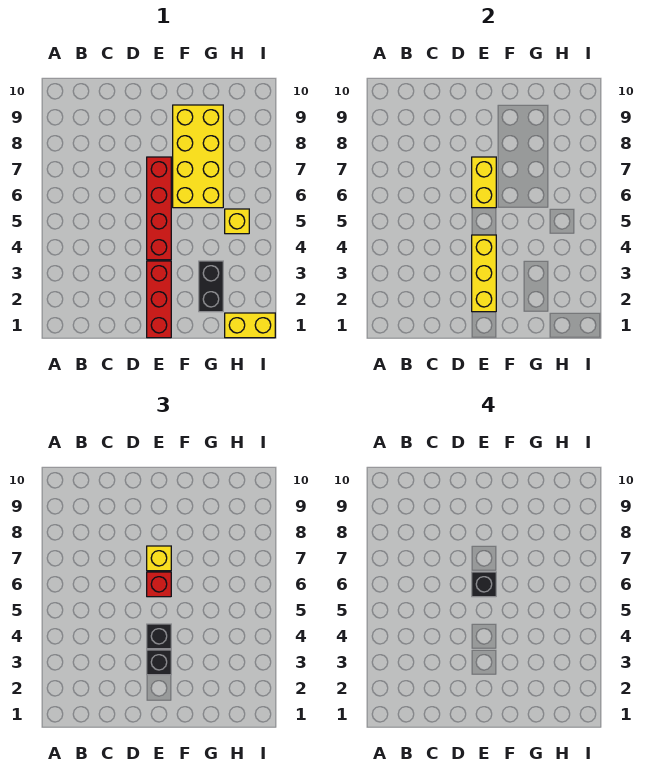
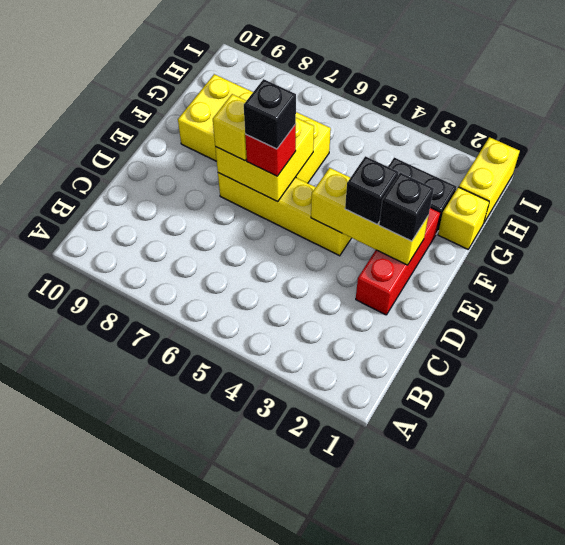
red 1x3 brick [147,261,171,338] -> red 1x3 brick turned to [356,208,440,315]
red 1x4 brick [147,157,171,260] -> yellow 1x4 brick [218,173,351,256]
black 1x1 brick [147,624,171,649] -> black 1x1 brick moved to [379,173,434,241]
yellow 1x2 brick [472,157,496,208] -> yellow 2x2 brick [215,118,314,202]
yellow 1x1 brick [225,209,249,234] -> yellow 1x1 brick moved to [438,187,489,249]

